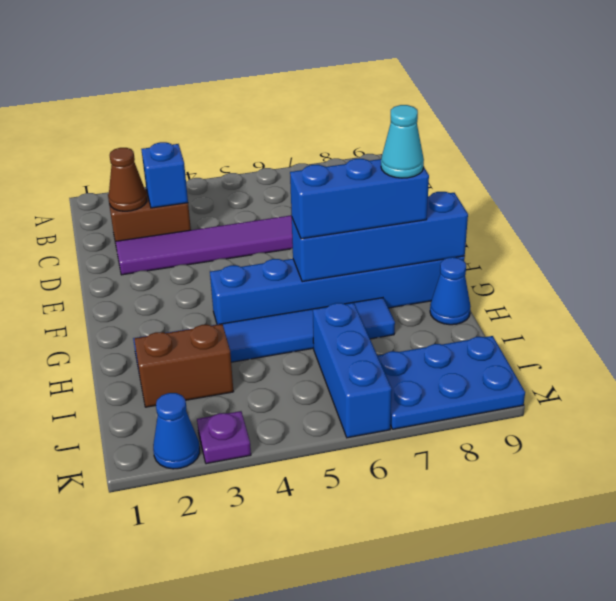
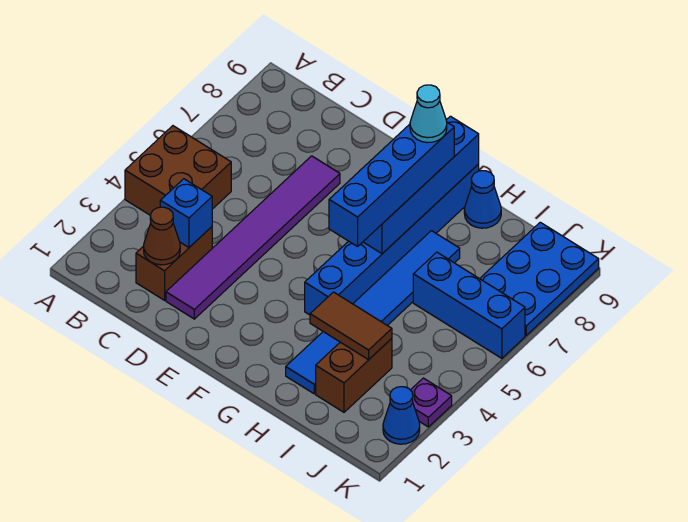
none -> brown 2x2 brick [125,126,231,215]
blue 1x3 brick [290,159,429,239] -> blue 1x4 brick [329,123,454,247]
none -> brown 1x2 tile [310,292,392,360]

